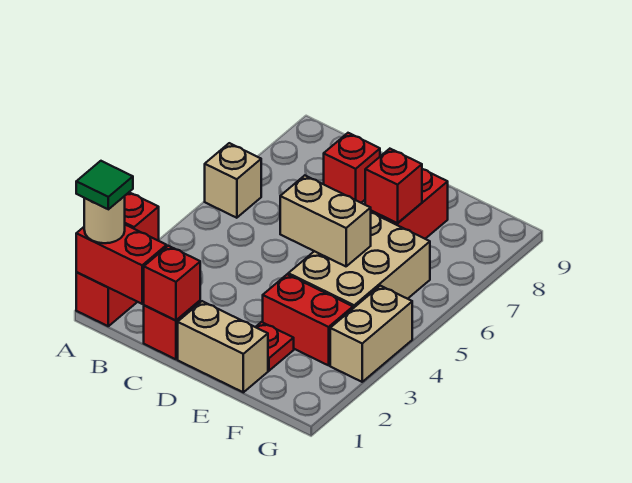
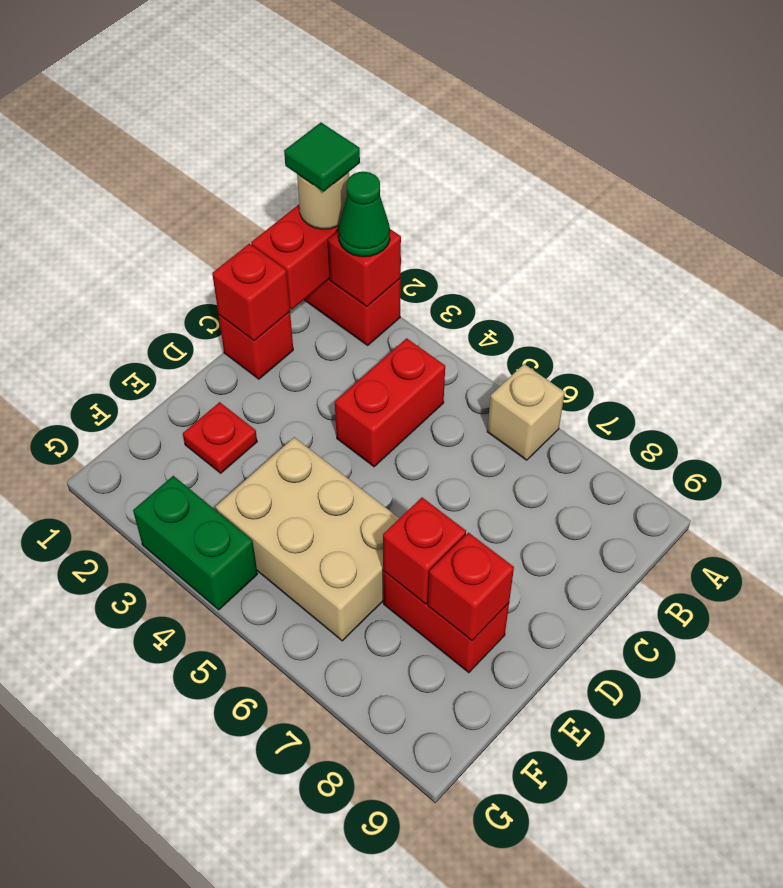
none -> green 1x1 cone [339,172,390,257]
red 1x1 brick [324,133,380,203] -> red 1x1 brick moved to [428,533,514,641]
tan 1x2 brick [178,301,268,392] -> none
tan 1x2 brick [280,175,371,266] -> none
red 1x2 brick [263,274,353,365] -> red 1x2 brick moved to [335,338,445,467]
tan 1x2 brick [330,286,412,382] -> green 1x2 brick [133,476,257,610]

